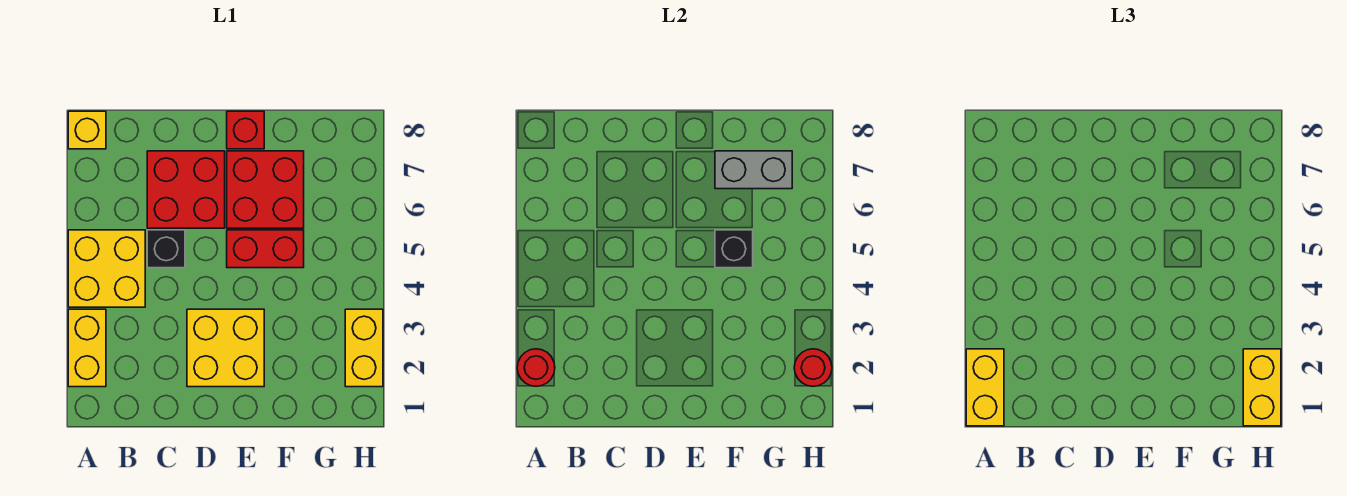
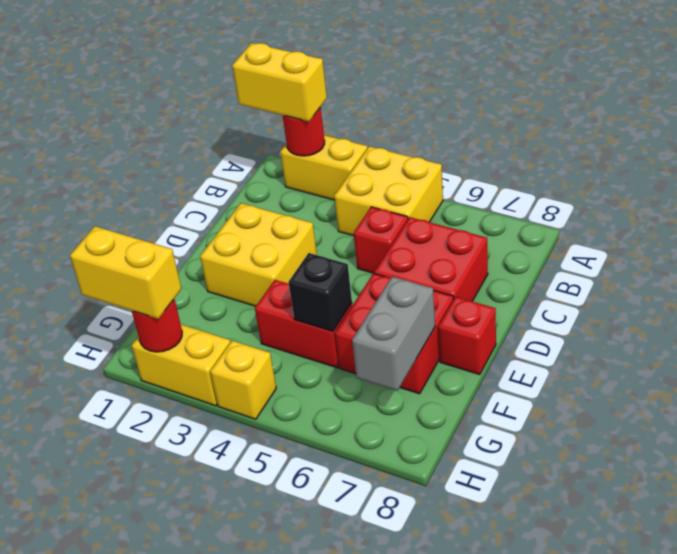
yellow 1x1 brick [68,111,106,149] -> yellow 1x1 brick moved to [210,341,276,419]
black 1x1 brick [147,230,185,268] -> red 1x1 brick [354,207,408,273]
red 1x2 brick [227,230,304,268] -> red 1x2 brick turned to [255,280,352,368]

